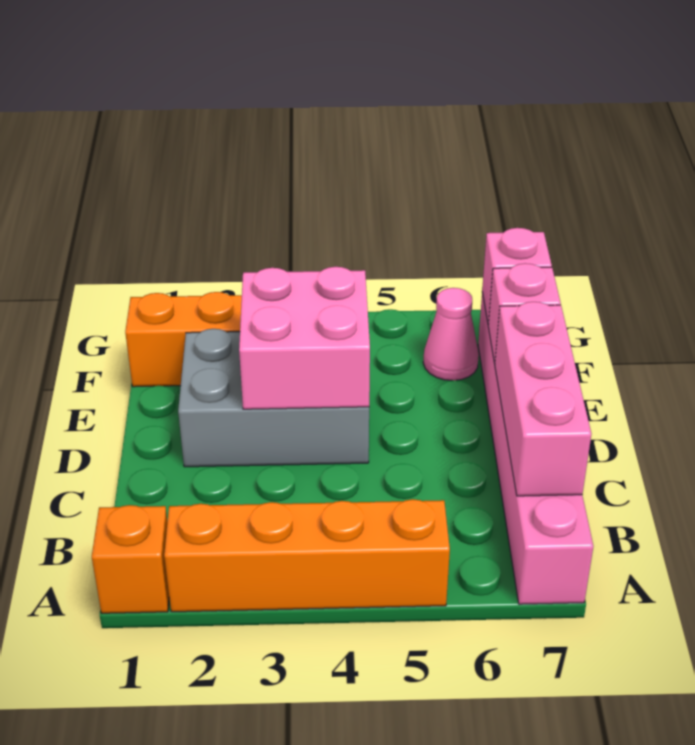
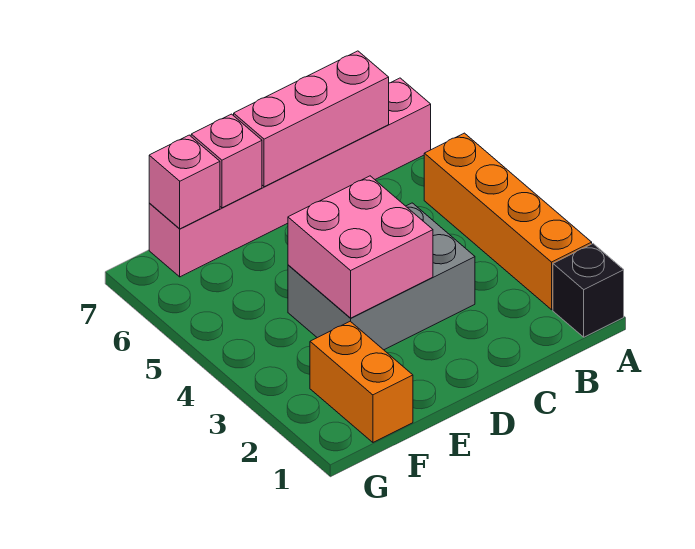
orange 1x1 brick [92,505,169,613] -> black 1x1 brick [553,244,624,337]
grey 2x3 brick [178,329,369,467] -> grey 2x3 brick turned to [288,203,475,350]
pink 1x1 cone [423,288,479,380] -> none

